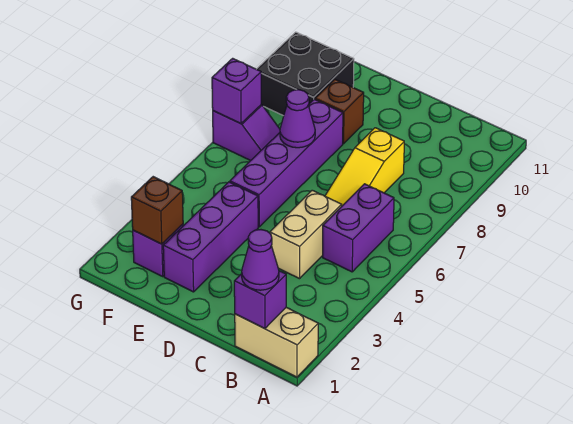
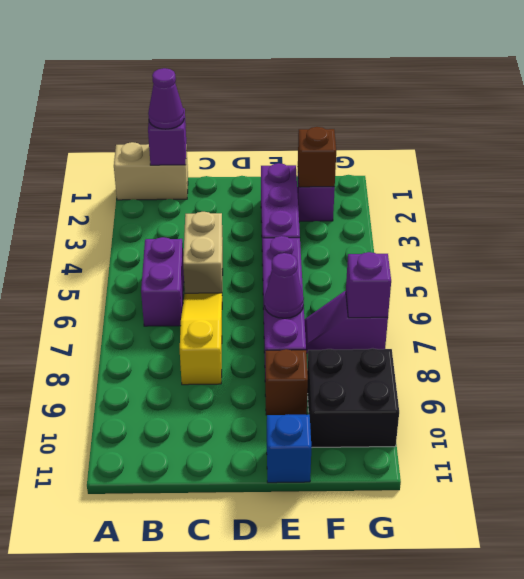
none -> blue 1x1 brick [267,414,312,483]

